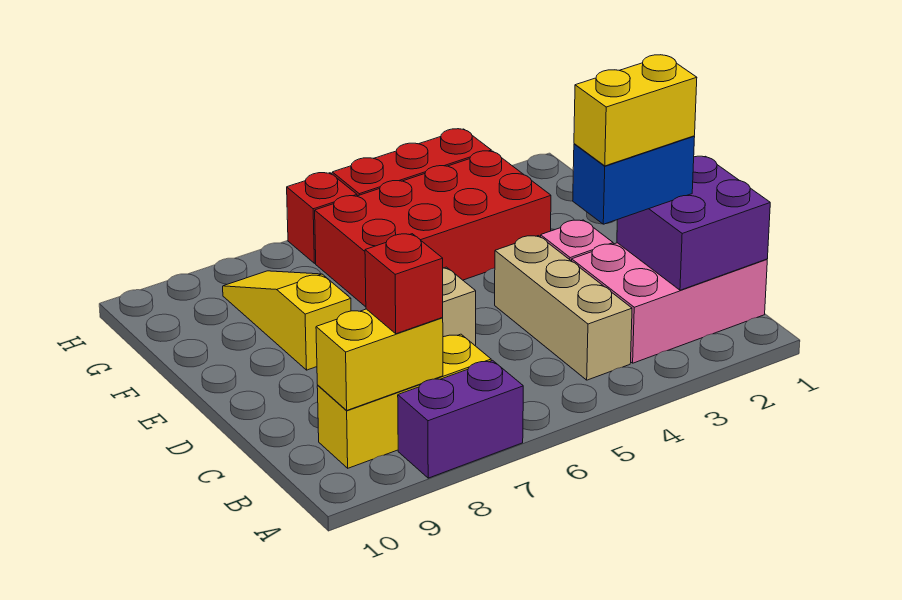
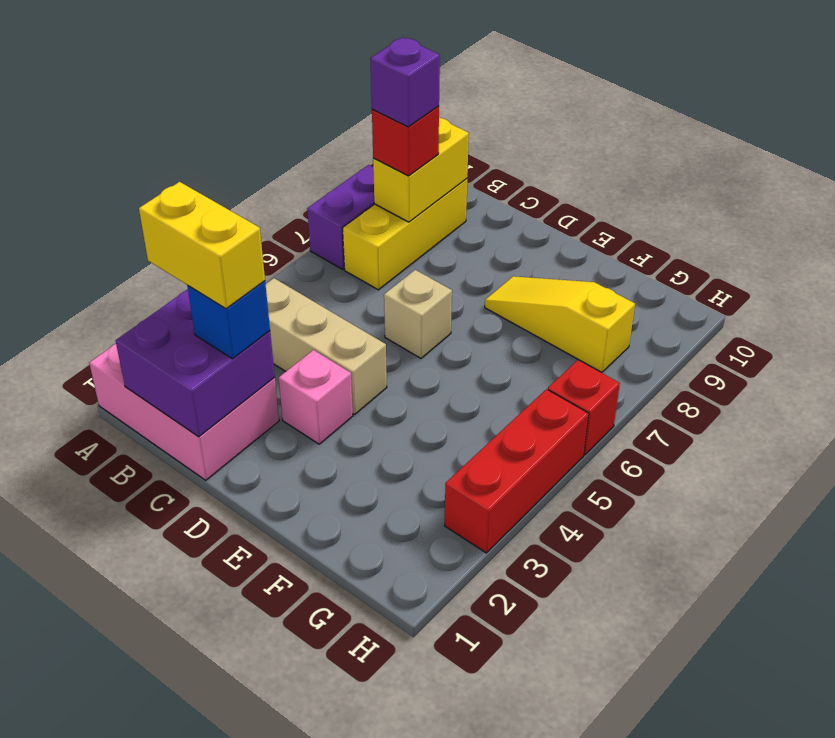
pink 2x3 brick [572,243,767,363] -> pink 2x3 brick turned to [89,344,279,480]
none -> purple 1x1 brick [370,37,440,127]
blue 1x2 brick [573,136,695,224] -> blue 1x1 brick [188,281,270,359]
yellow 1x2 brick [574,55,697,166] -> yellow 1x2 brick turned to [139,182,265,309]
yellow 1x3 slope [223,271,351,370] -> yellow 1x3 slope turned to [485,276,635,372]
red 2x4 brick [315,151,551,307] -> none

